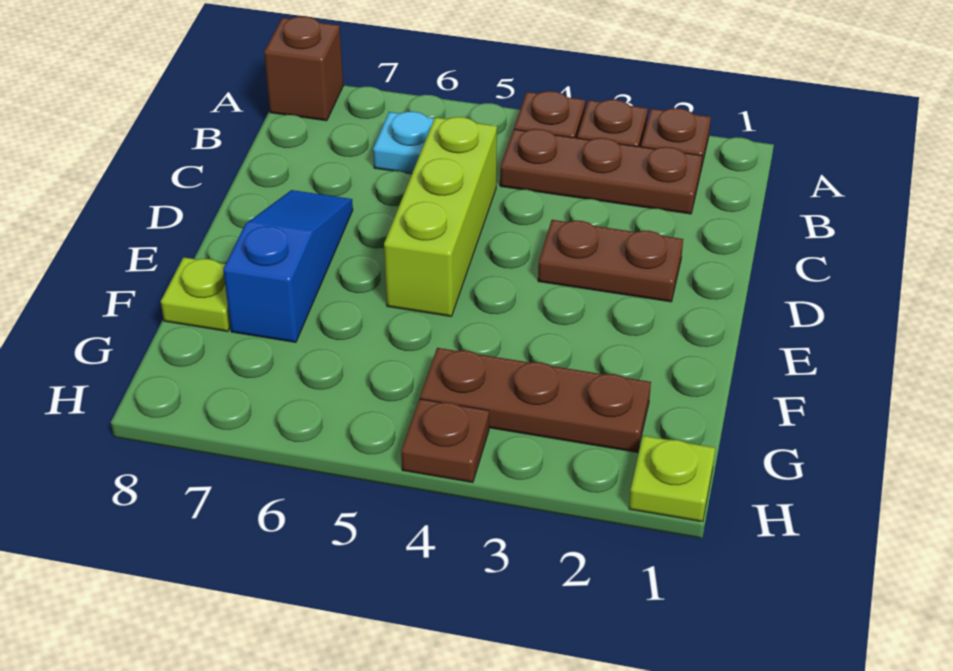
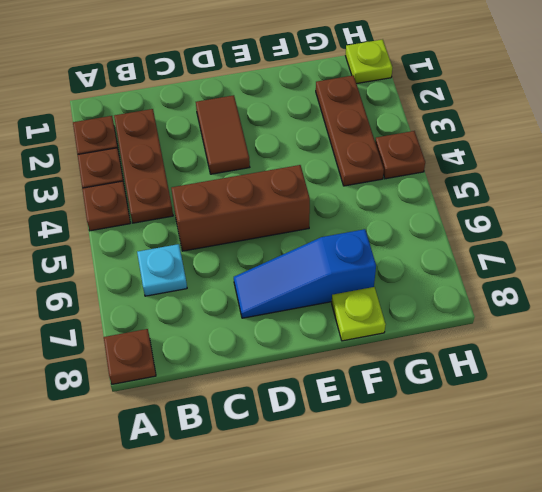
brown 1x1 brick [264,16,343,121] -> brown 1x1 plate [104,329,156,384]
lime 1x3 brick [384,117,497,316] -> brown 1x3 brick [171,165,310,251]
brown 1x2 plate [538,220,683,302] -> brown 1x2 tile [196,95,250,174]

